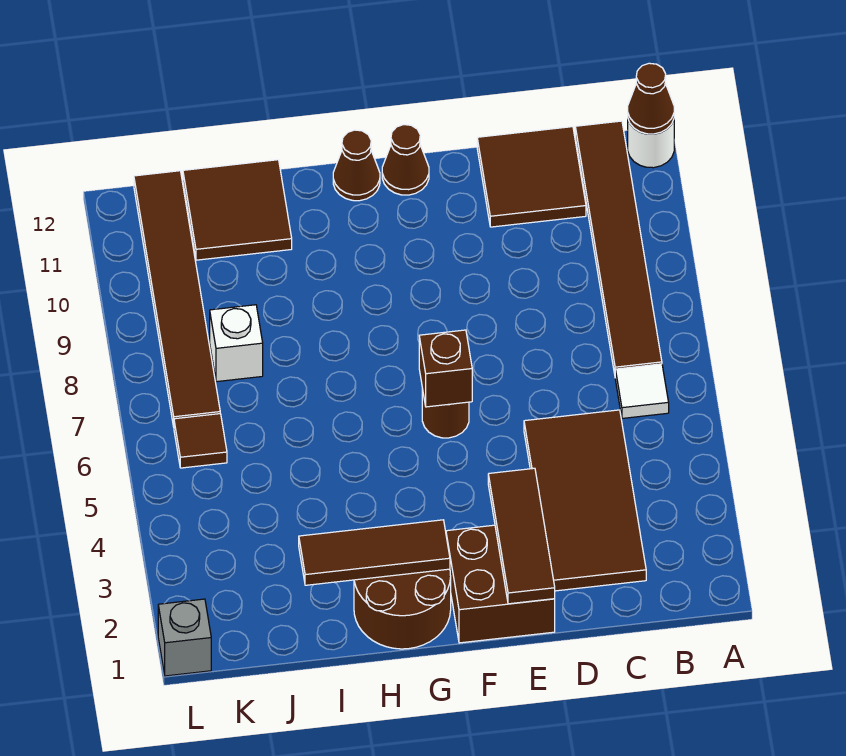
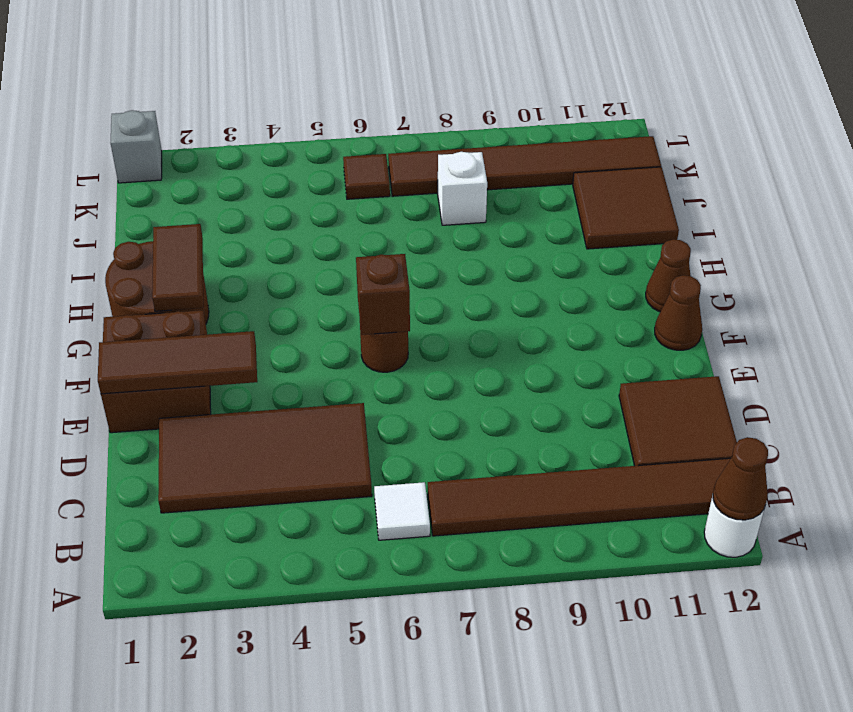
brown 1x3 tile [299,520,450,585] -> brown 1x2 tile [152,224,203,311]

